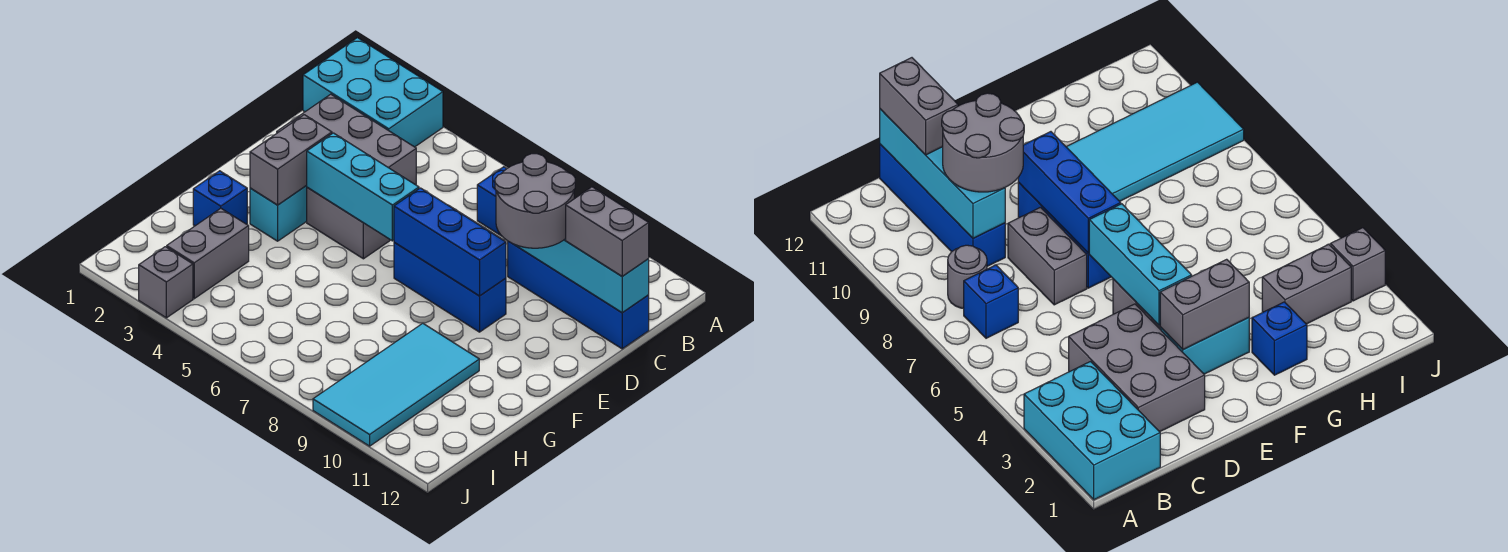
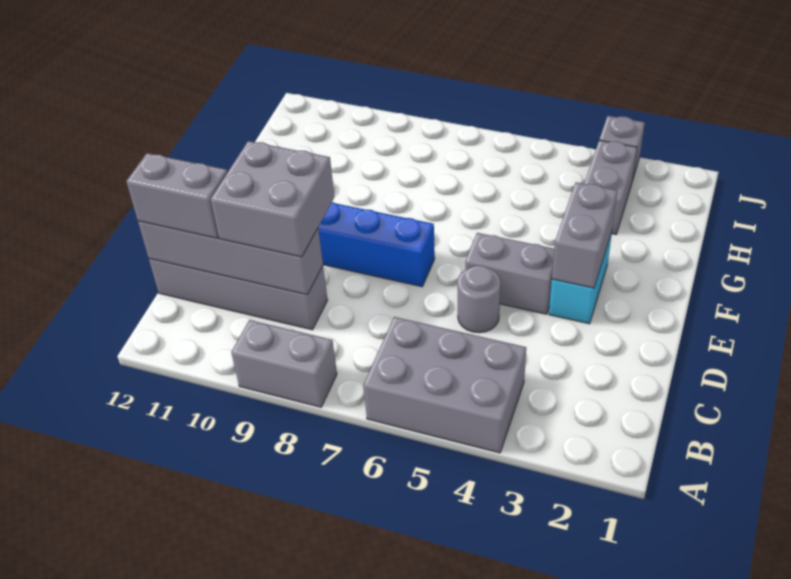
cyan 2x3 brick [303,38,443,147] -> none
blue 1x1 brick [477,167,507,235] -> none
grey 1x1 round brick [948,245,987,309] -> grey 1x1 round brick moved to [458,266,500,333]
grey 2x3 brick [277,94,416,185] -> grey 2x3 brick moved to [363,317,526,453]
blue 1x4 brick [508,241,649,349] -> grey 1x4 brick [149,259,328,330]
cyan 1x4 brick [515,239,649,313] -> grey 1x4 brick [138,221,323,295]
grey 2x2 round brick [495,154,575,248] -> grey 2x2 brick [211,141,334,257]
grey 1x2 brick [1008,207,1087,305] -> grey 1x2 brick moved to [231,320,337,407]
cyan 1x3 brick [306,133,419,241] -> none
blue 1x3 brick [394,188,506,296] -> none
blue 1x1 brick [193,171,247,226] -> none
cyan 2x4 tile [313,323,479,446] -> none

